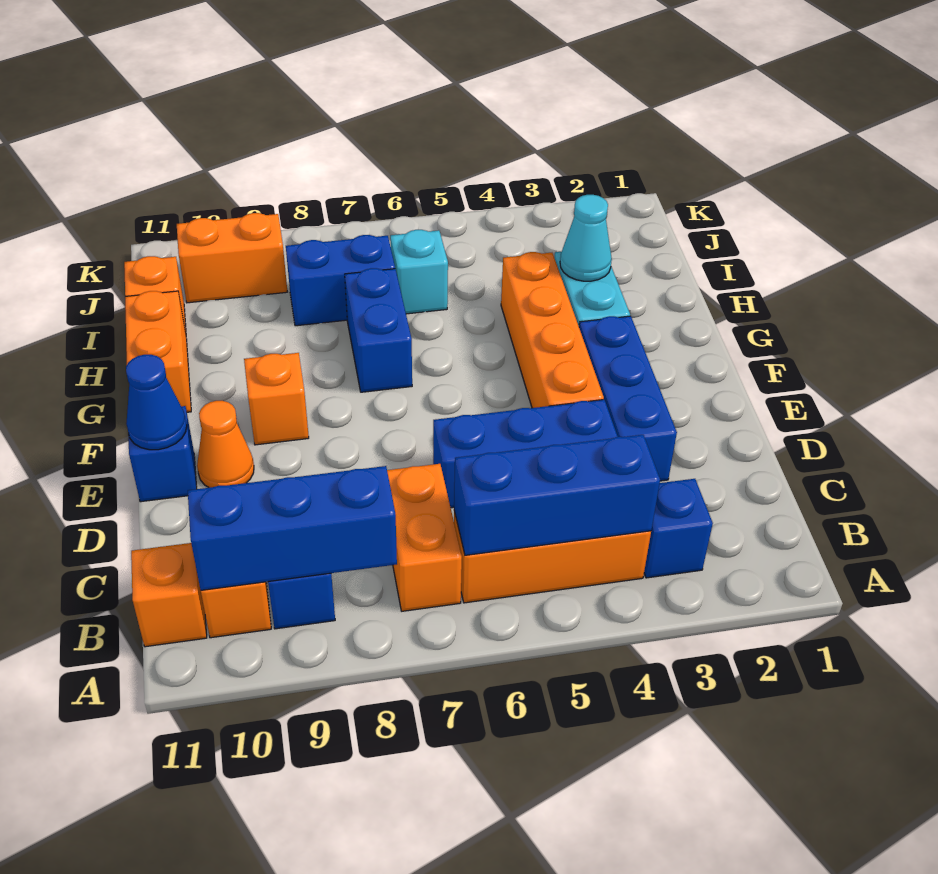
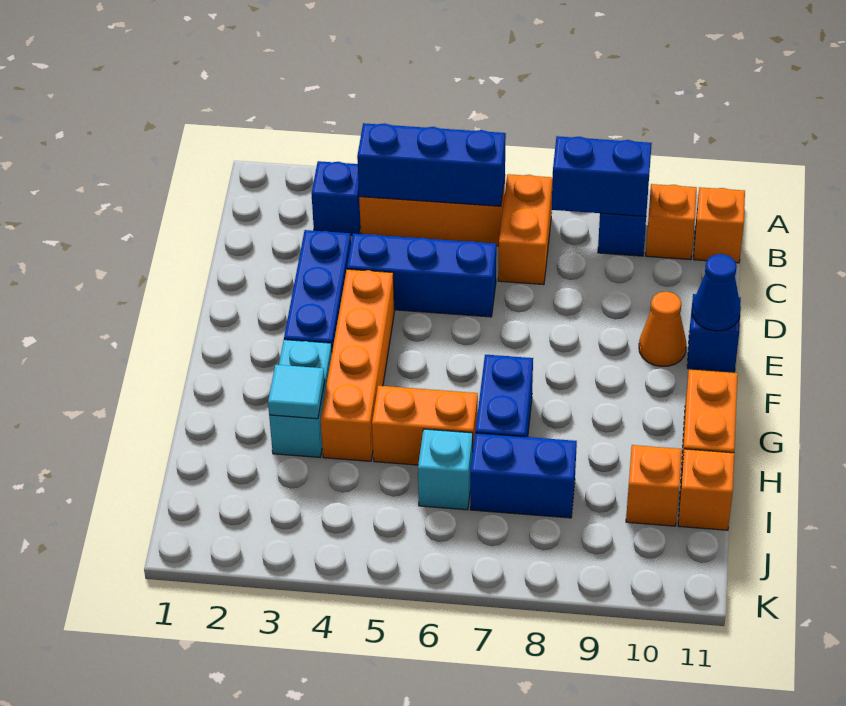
blue 1x3 brick [188,466,397,590] -> blue 1x2 brick [552,136,652,216]
orange 1x1 brick [244,353,309,445] -> orange 1x1 brick moved to [626,445,682,526]
cyan 1x1 cone [560,195,612,281] -> cyan 1x1 tile [268,365,325,419]
orange 1x2 brick [177,213,287,303] -> orange 1x2 brick moved to [372,386,478,465]

